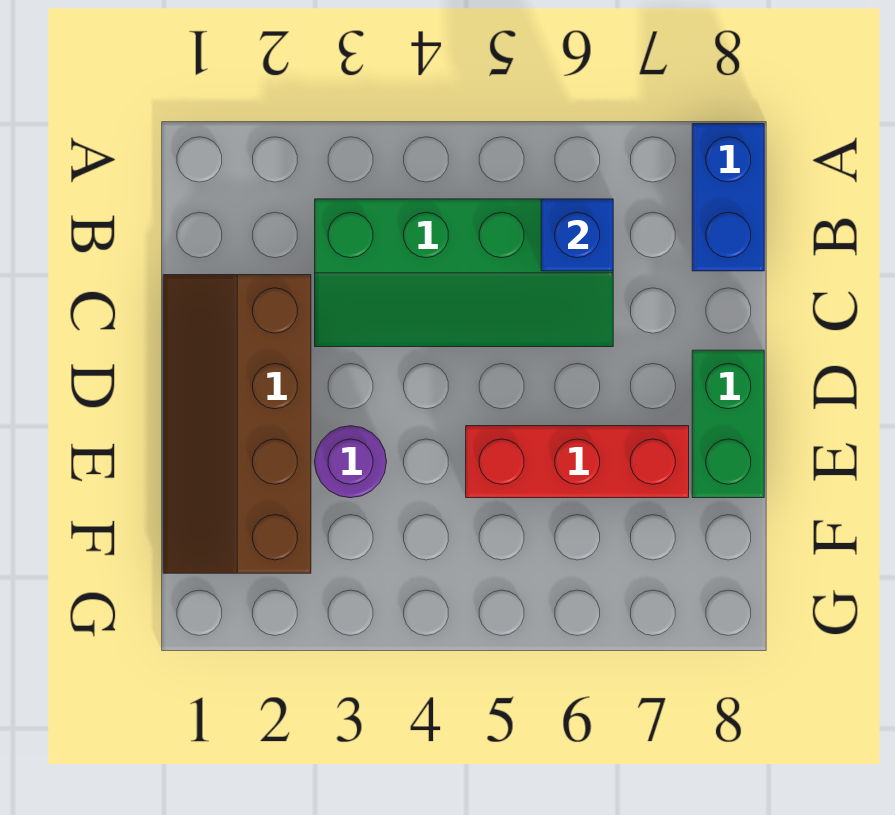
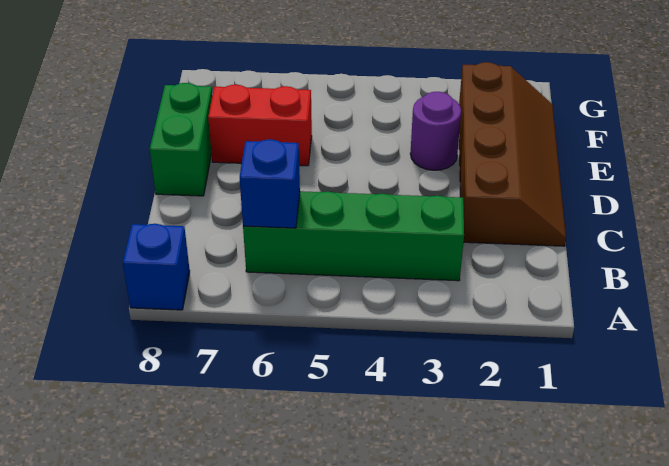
blue 1x2 brick [692,124,764,271] -> blue 1x1 brick [123,224,190,310]
red 1x3 brick [466,426,689,498] -> red 1x2 brick [208,85,312,166]

